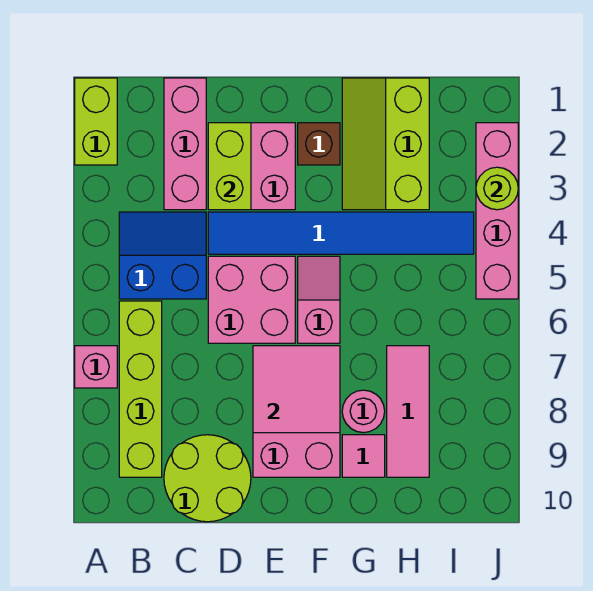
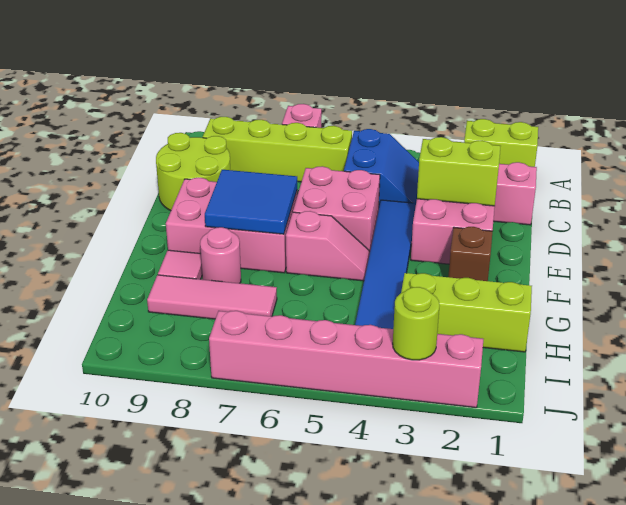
pink 2x2 tile [253,346,340,433] -> blue 2x2 tile [205,170,297,234]
pink 1x4 brick [476,123,518,299] -> pink 1x6 brick [209,311,483,408]

